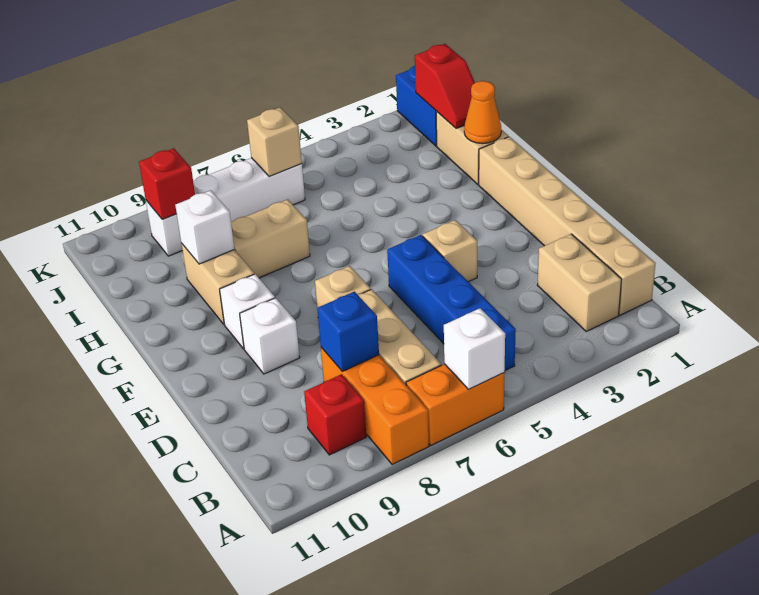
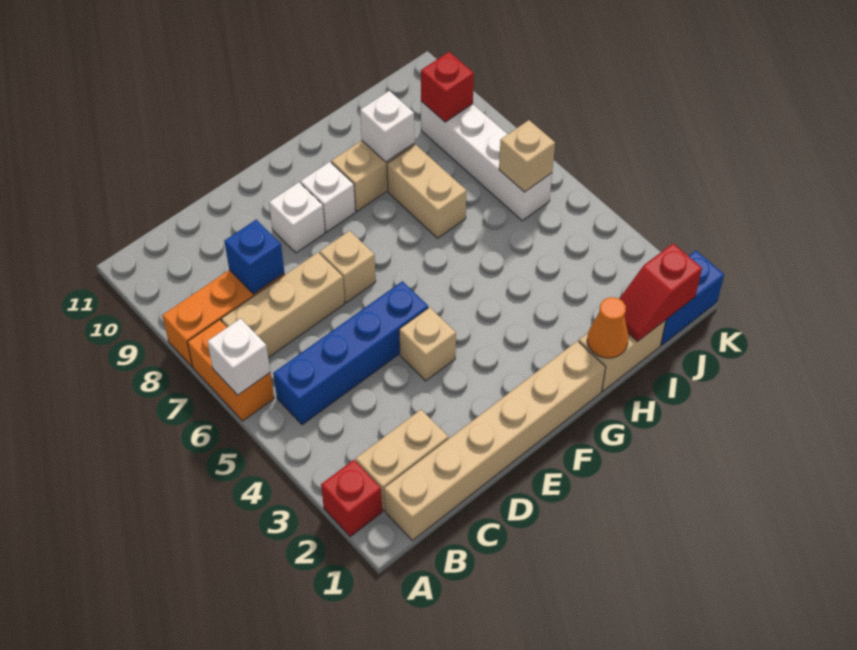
red 1x1 brick [304,374,366,455] -> red 1x1 brick moved to [321,460,382,537]

